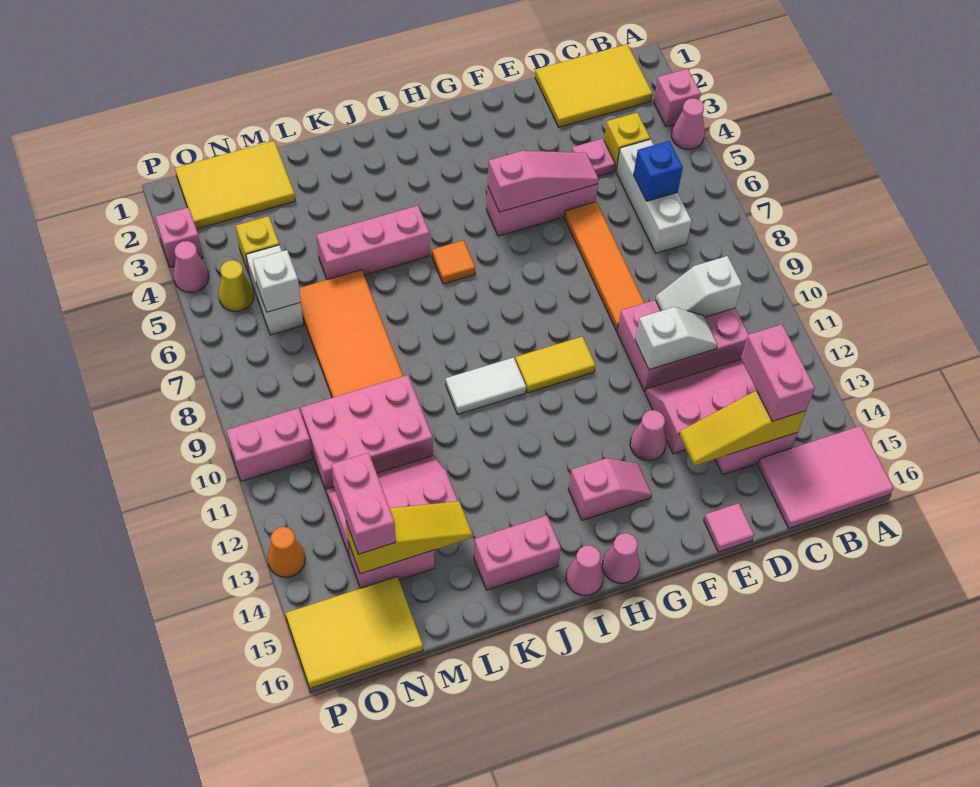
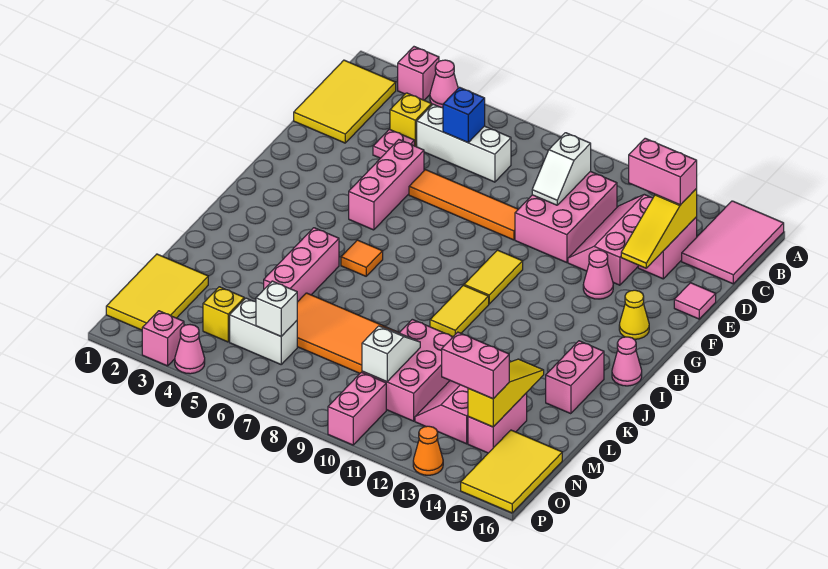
white 1x2 slope [635,307,717,370] -> white 1x2 slope moved to [362,326,420,382]
pink 1x3 slope [488,151,599,212] -> none
pink 1x2 slope [568,458,652,520] -> none
pink 1x1 cone [602,533,640,583] -> none
white 1x2 tile [446,357,526,414] -> yellow 1x2 tile [430,285,489,336]
yellow 1x1 cone [218,260,254,312] -> yellow 1x1 cone moved to [619,290,649,339]

